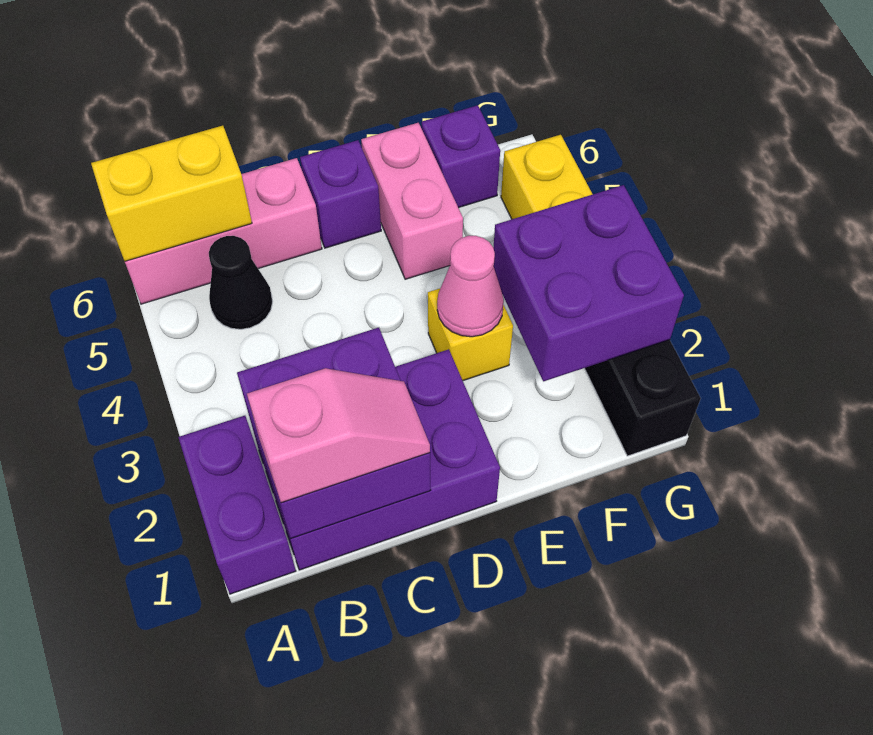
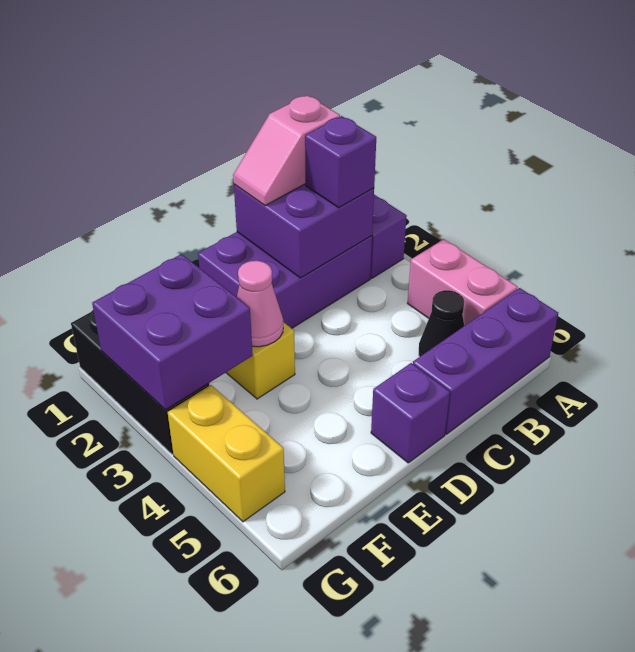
pink 1x3 brick [125,158,322,304] -> purple 1x3 brick [413,288,558,434]
yellow 1x2 brick [91,126,252,261] -> none
pink 1x2 brick [361,123,463,279] -> pink 1x2 brick moved to [407,239,518,326]
purple 1x1 brick [422,105,500,208] -> purple 1x1 brick moved to [305,116,376,208]

